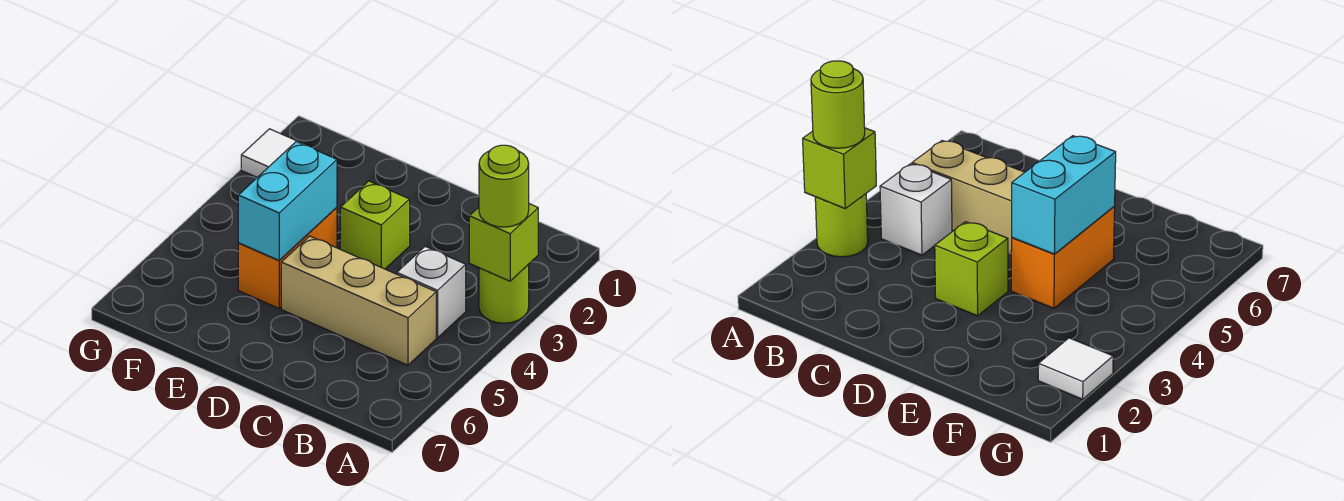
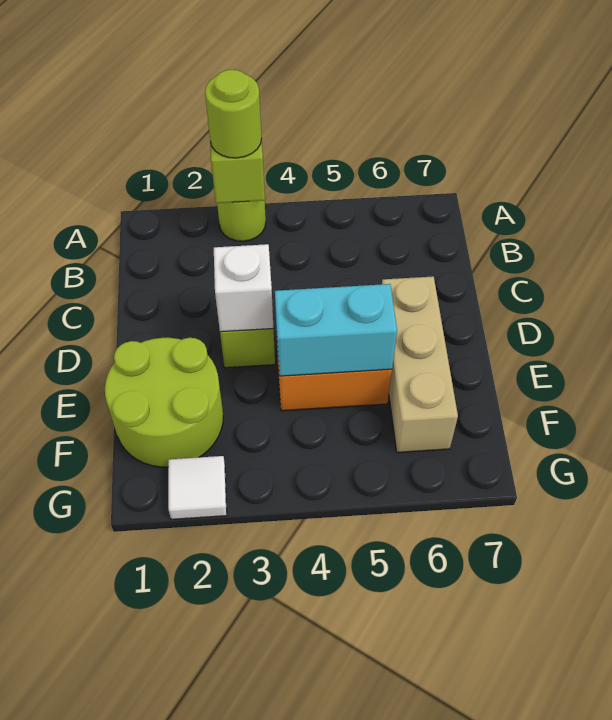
white 1x1 brick [397,247,466,338] -> white 1x1 brick moved to [214,244,274,332]
tan 1x3 brick [281,236,436,365] -> tan 1x3 brick moved to [382,276,458,452]
none -> lime 2x2 round brick [105,338,223,467]

